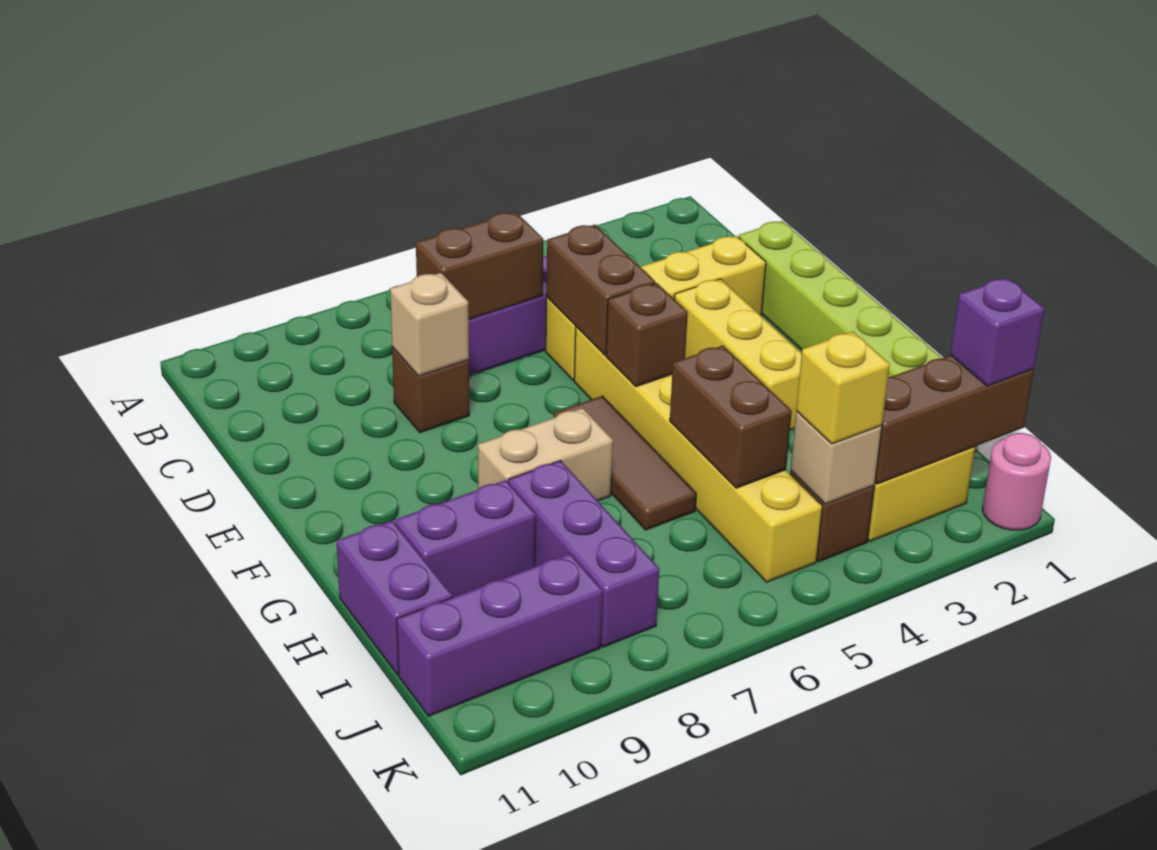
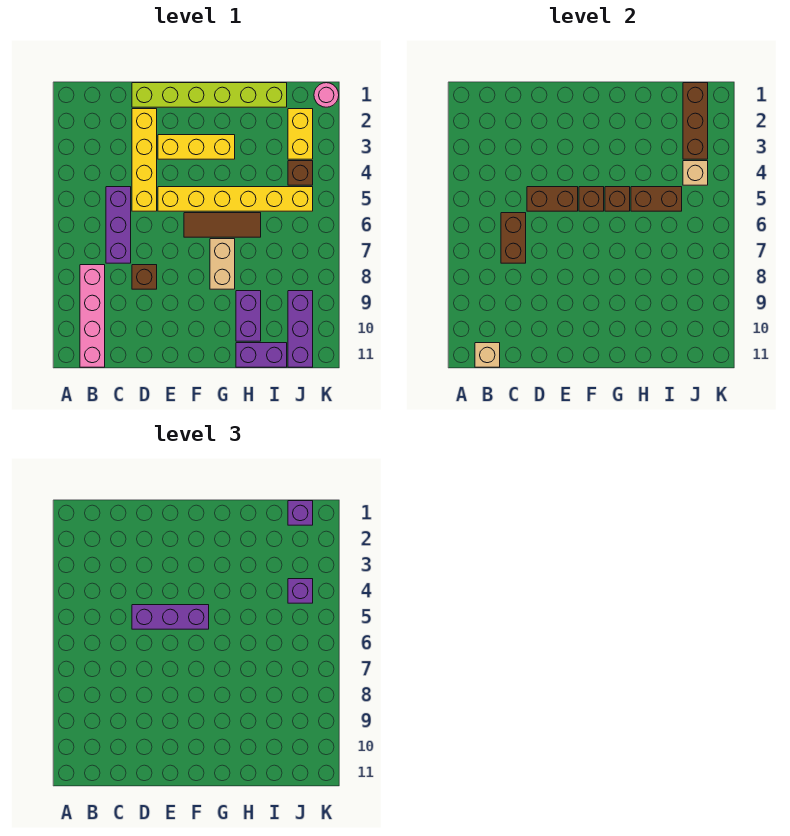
none -> pink 1x4 brick [80,265,105,367]
tan 1x1 brick [390,273,469,376] -> tan 1x1 brick moved to [475,343,500,367]
none -> brown 1x1 brick [605,187,630,211]
purple 1x3 brick [508,461,659,647] -> purple 1x3 brick moved to [132,605,209,629]
yellow 1x1 brick [796,332,890,444] -> purple 1x1 brick [288,579,313,603]

